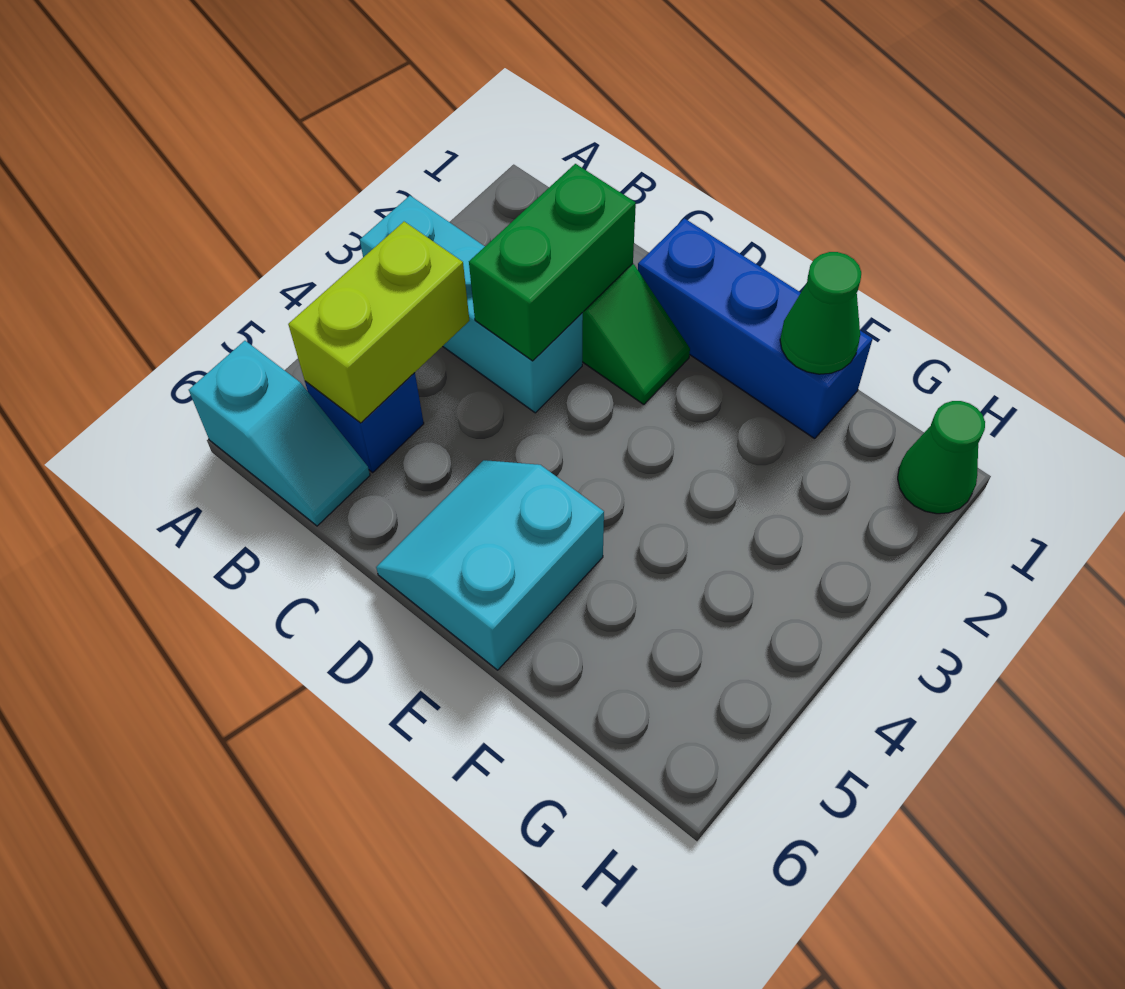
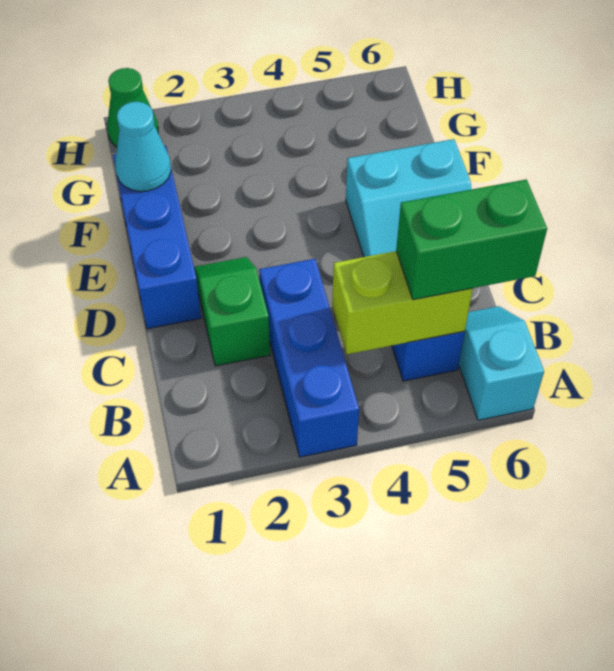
cyan 1x3 brick [360,196,583,413] -> blue 1x3 brick [259,259,359,457]
green 1x2 brick [469,164,636,361] -> green 1x2 brick moved to [396,179,547,300]
green 1x1 cone [780,252,861,374] -> cyan 1x1 cone [115,102,171,191]

